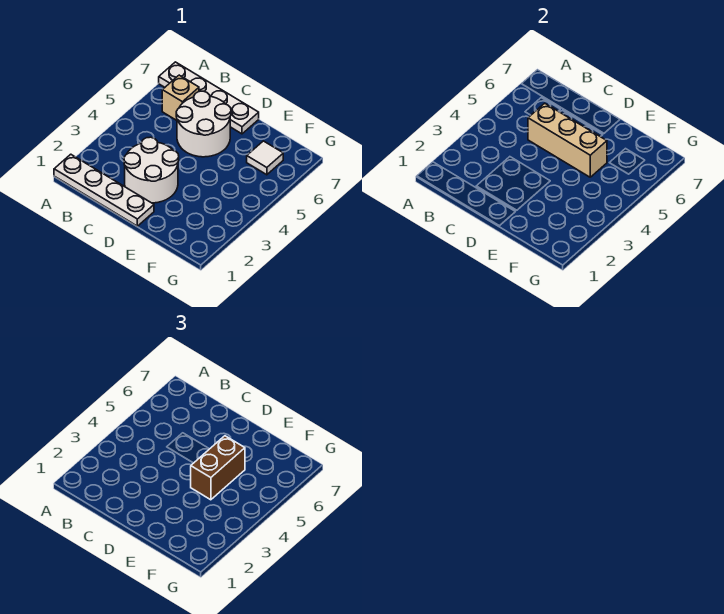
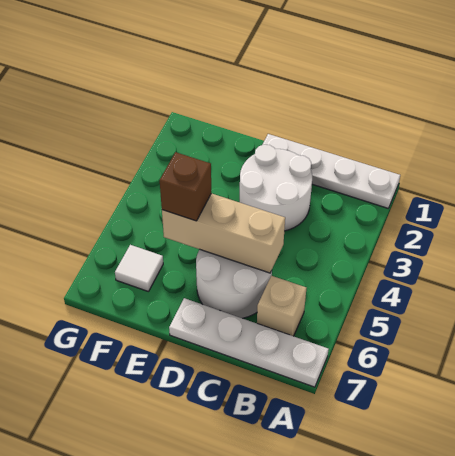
brown 1x2 brick [191,436,245,500] -> brown 1x1 brick [160,152,211,221]

